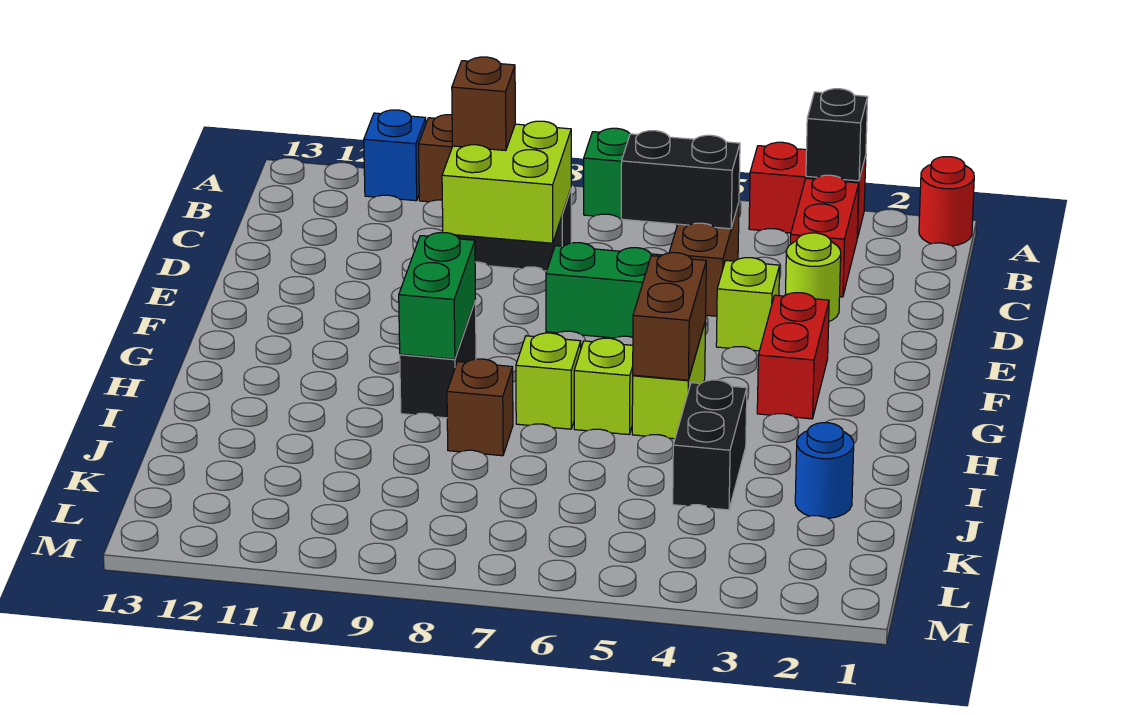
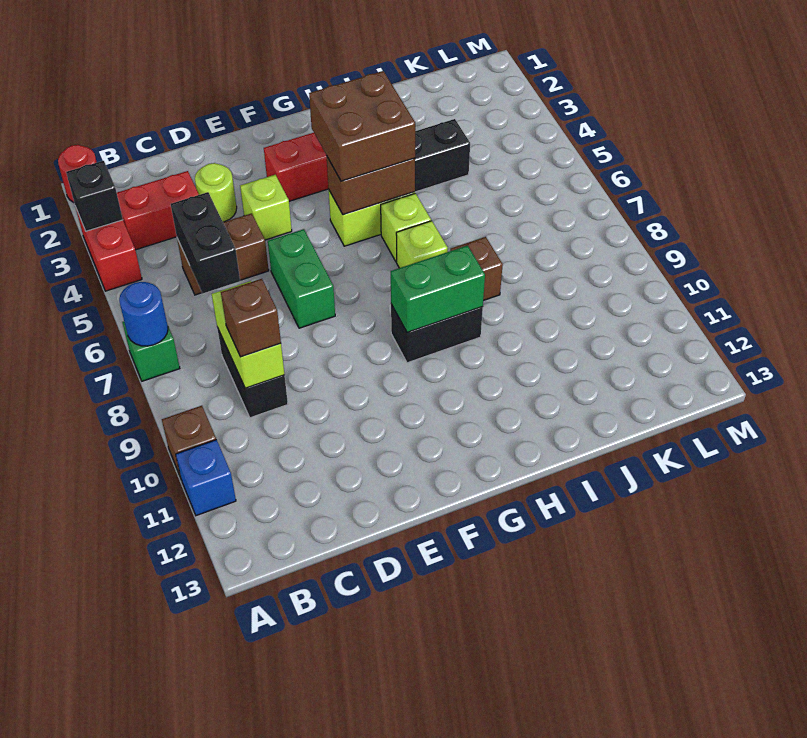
lime 2x2 brick [442,121,571,243] -> lime 1x2 brick [212,281,284,388]
none -> brown 2x2 brick [309,71,415,181]
blue 1x1 round brick [795,423,854,518] -> blue 1x1 round brick moved to [119,282,168,346]

